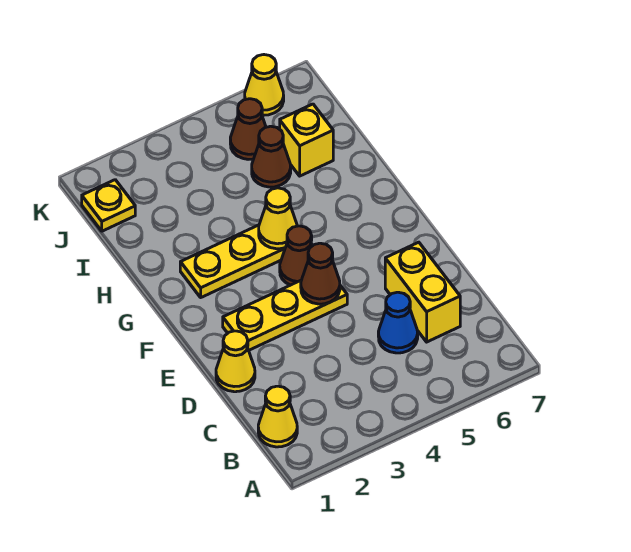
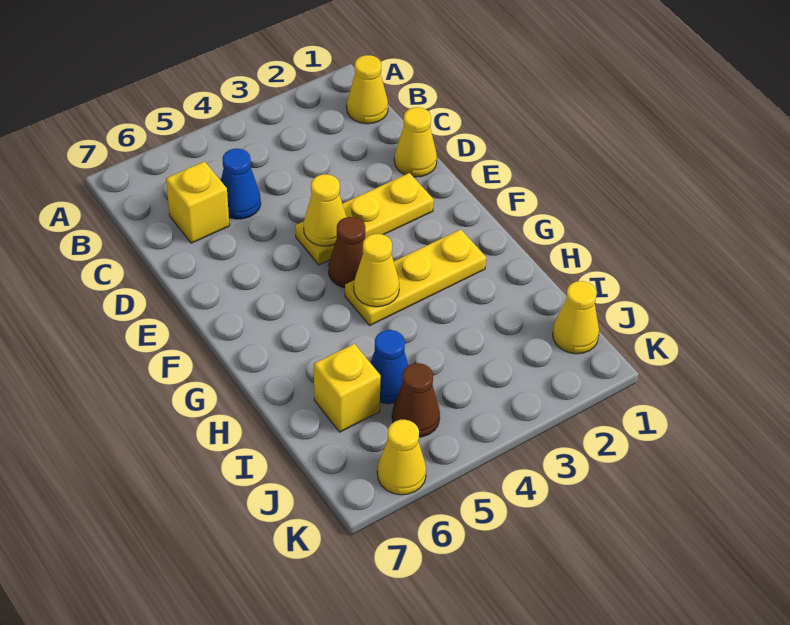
yellow 1x2 brick [385,242,460,342] -> yellow 1x1 brick [166,161,229,243]
brown 1x1 cone [301,243,340,304] -> yellow 1x1 cone [304,174,346,246]
brown 1x1 cone [252,126,291,187] -> blue 1x1 cone [370,330,409,404]
yellow 1x1 plate [82,180,135,231] -> yellow 1x1 cone [553,281,599,354]

